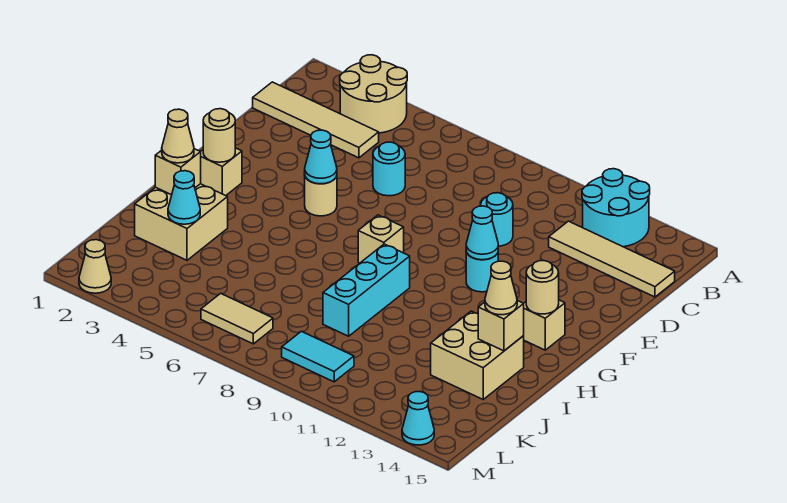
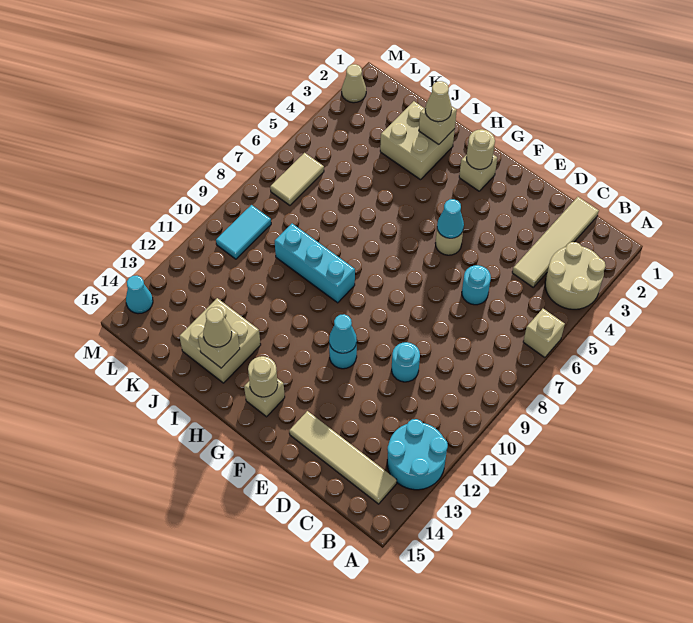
tan 1x4 tile [549,221,675,297] -> tan 1x4 tile turned to [289,411,397,504]
tan 1x1 brick [358,215,404,263] -> tan 1x1 brick moved to [523,309,565,358]
cyan 1x1 cone [168,171,200,224] -> none

